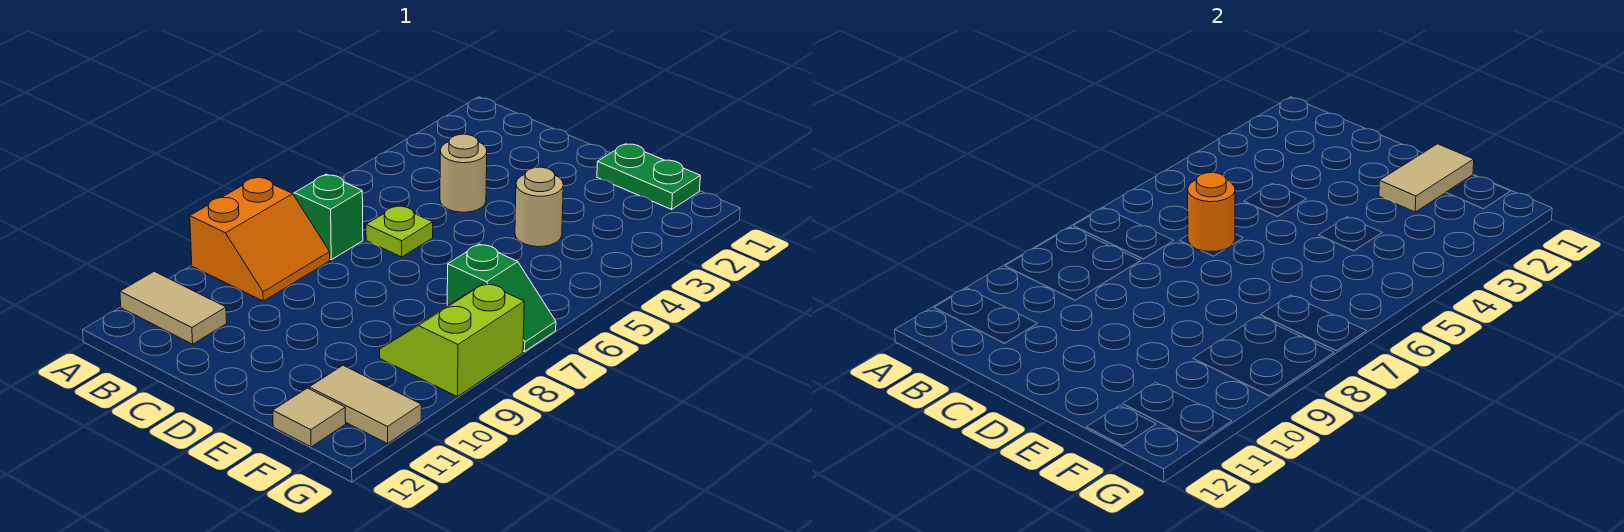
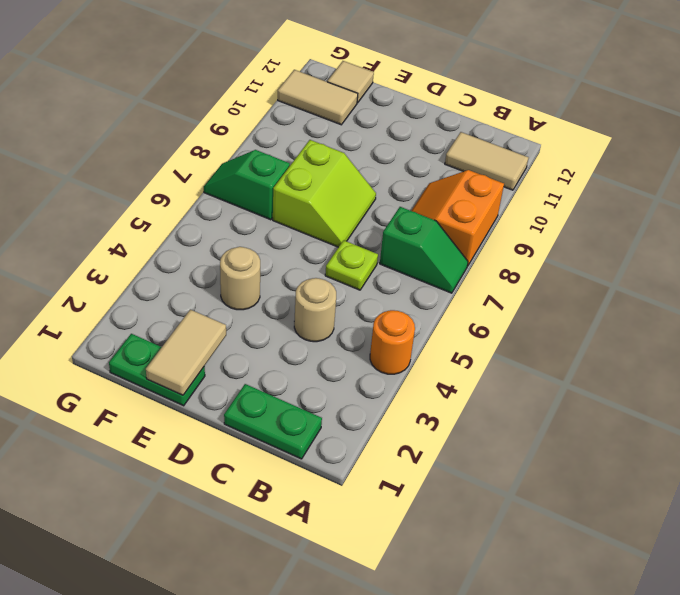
none -> green 1x2 plate [224,384,322,459]
orange 1x1 round brick [1188,173,1235,252] -> orange 1x1 round brick moved to [370,310,415,374]
lime 2x2 slope [380,283,524,397] -> lime 2x2 slope moved to [273,140,376,247]

